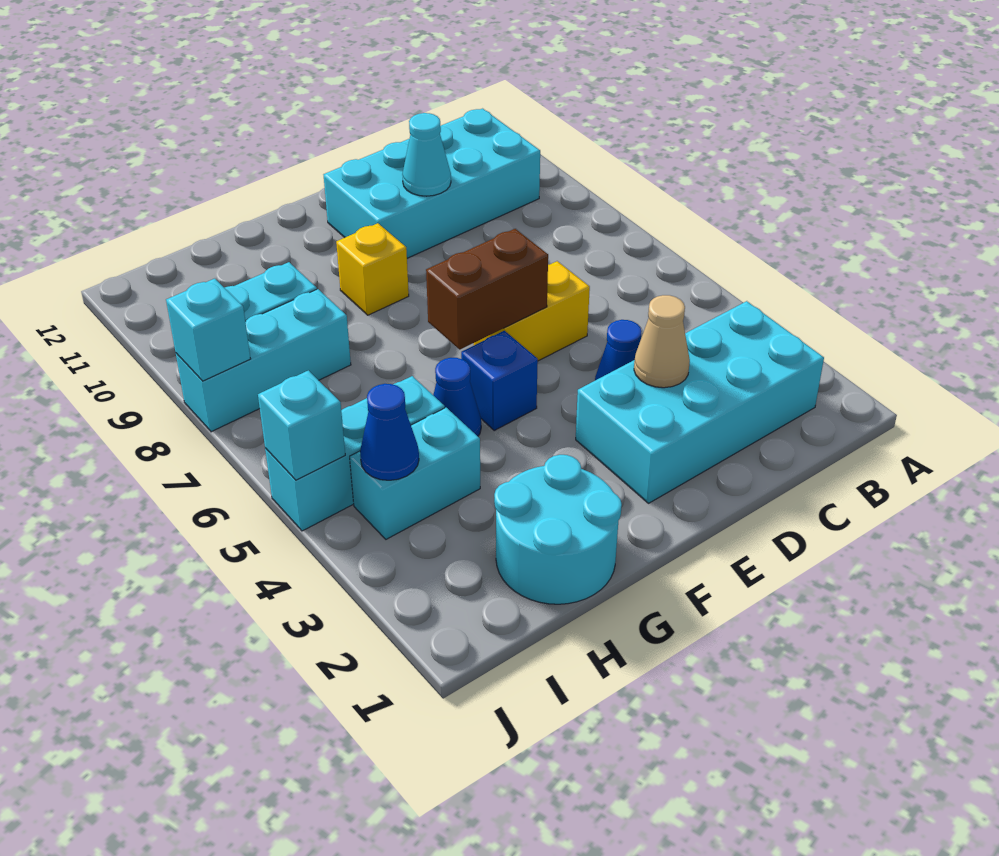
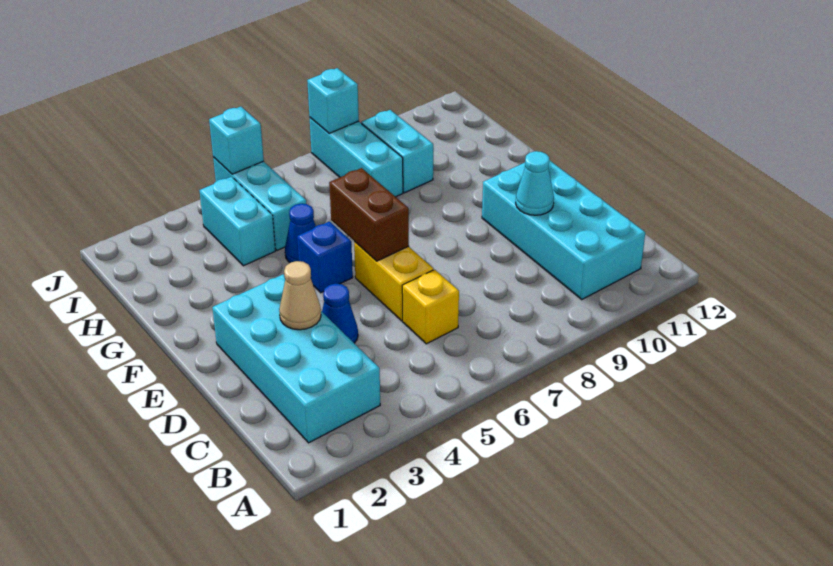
yellow 1x1 brick [336,223,409,315] -> yellow 1x1 brick moved to [402,270,459,344]
cyan 2x2 round brick [494,455,622,604] -> none
blue 1x1 cone [360,384,419,480] -> none

